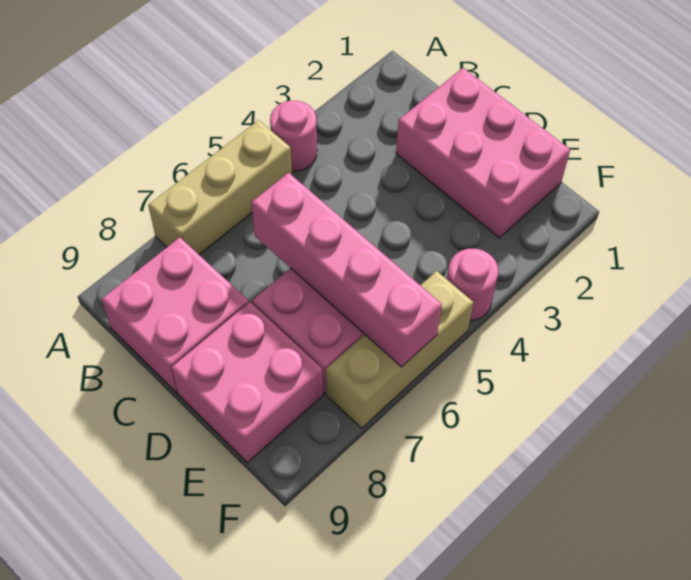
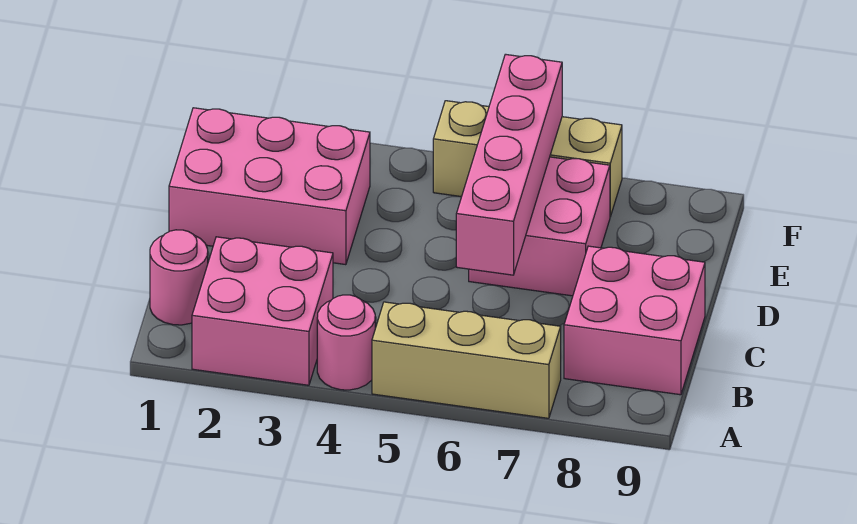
pink 2x3 brick [396,68,570,238] -> pink 2x3 brick turned to [169,108,370,265]
pink 2x2 brick [171,302,323,463] -> pink 2x2 brick moved to [192,237,333,385]
pink 1x1 round brick [447,249,498,321] -> pink 1x1 round brick moved to [150,230,208,325]

